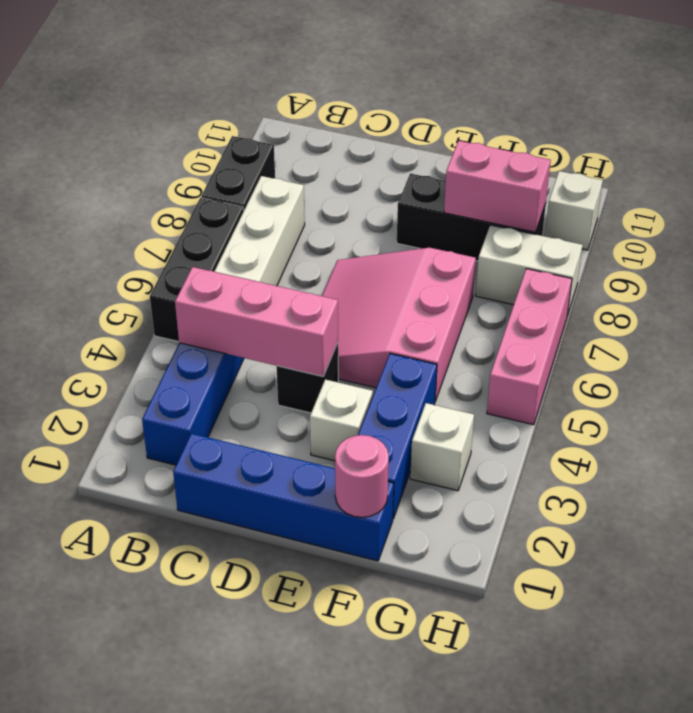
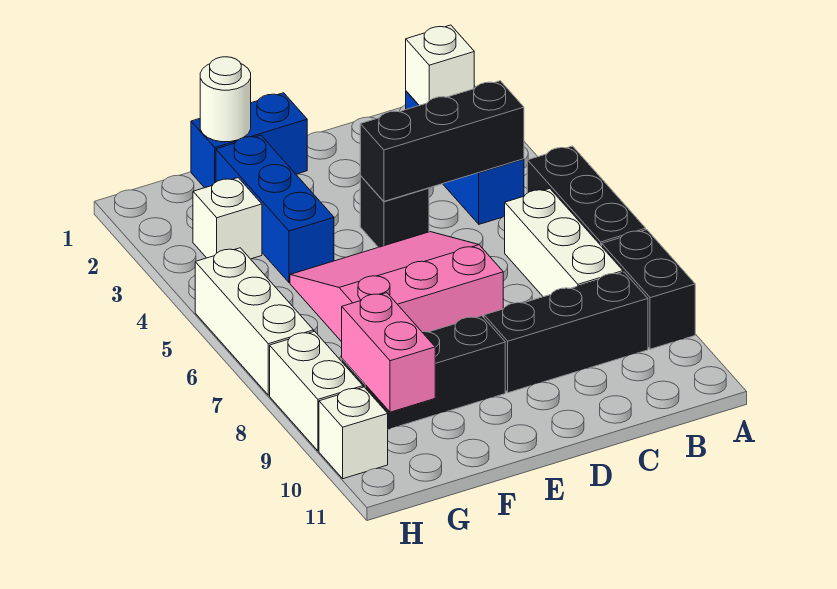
pink 1x3 brick [175,267,338,376] -> black 1x3 brick [360,81,524,201]
none -> black 1x3 brick [484,272,648,393]
blue 1x4 brick [173,433,394,561] -> blue 1x2 brick [191,93,307,188]
pink 3x3 slope [322,248,476,401] -> pink 3x3 slope turned to [290,232,503,342]
white 1x1 brick [310,379,373,461] -> white 1x1 brick moved to [406,25,474,105]
pink 1x1 round brick [335,435,389,517] -> white 1x1 round brick [200,57,251,142]
pink 1x2 brick [444,141,551,232] -> pink 1x2 brick turned to [342,293,435,412]
white 1x2 brick [476,225,583,316] -> white 1x2 brick turned to [270,331,363,451]
pink 1x3 brick [487,269,572,425] -> white 1x3 brick [195,248,314,395]

